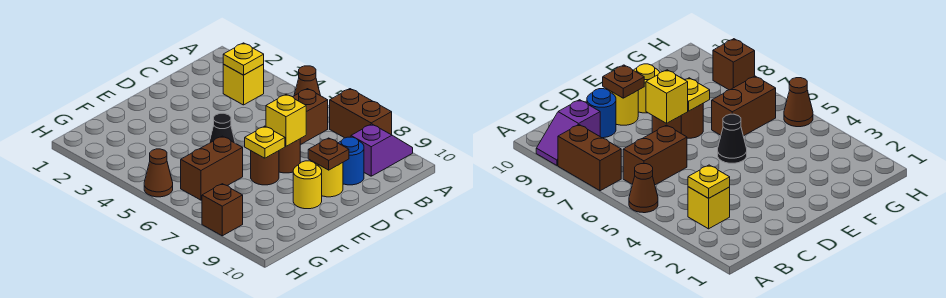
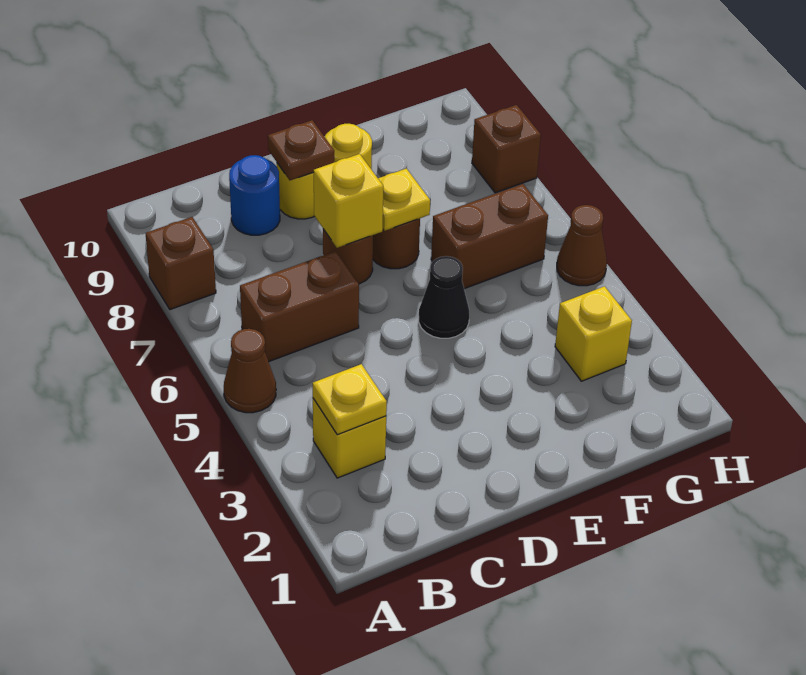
brown 1x2 brick [330,89,392,138] -> brown 1x1 brick [146,217,216,310]
purple 1x2 slope [351,124,413,176] -> none
none -> yellow 1x1 brick [555,286,632,381]

